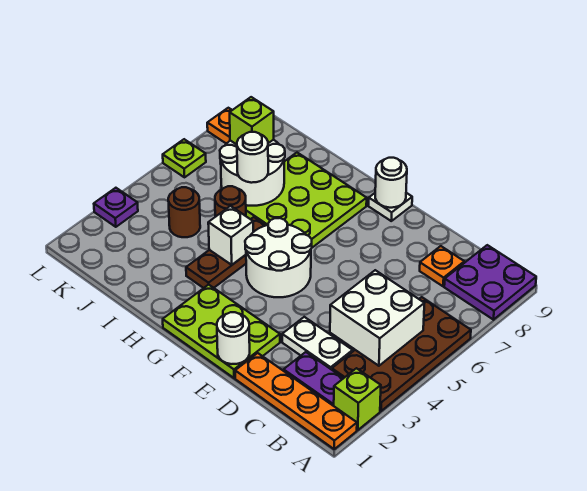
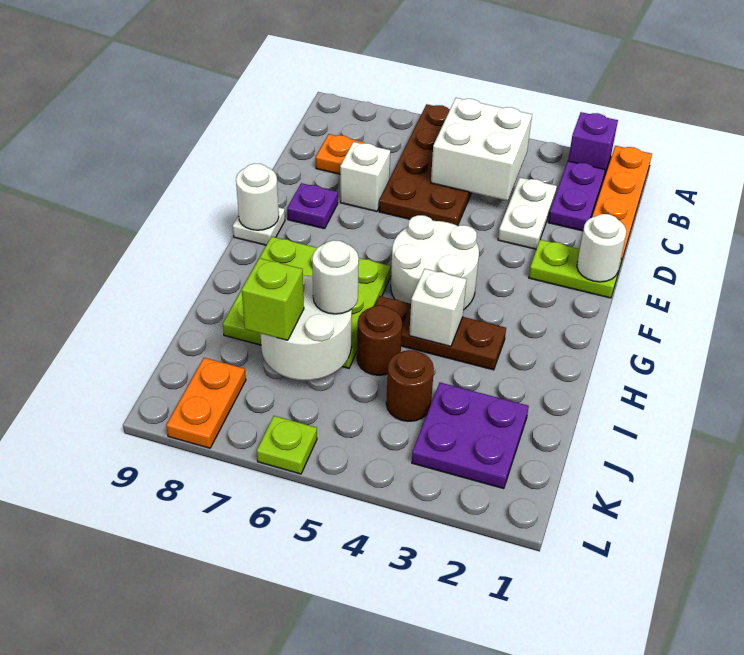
lime 1x1 brick [334,368,381,430] -> purple 1x1 brick [568,112,618,177]
brown 2x4 plate [332,297,471,411] -> brown 2x4 plate turned to [379,104,472,226]
purple 2x2 plate [444,245,536,320] -> purple 2x2 plate moved to [412,383,529,489]
none -> white 1x1 brick [340,142,390,211]
lime 2x3 plate [163,285,280,378] -> lime 1x2 plate [529,240,622,298]
purple 1x1 plate [94,188,138,227] -> purple 1x1 plate moved to [287,183,338,229]

